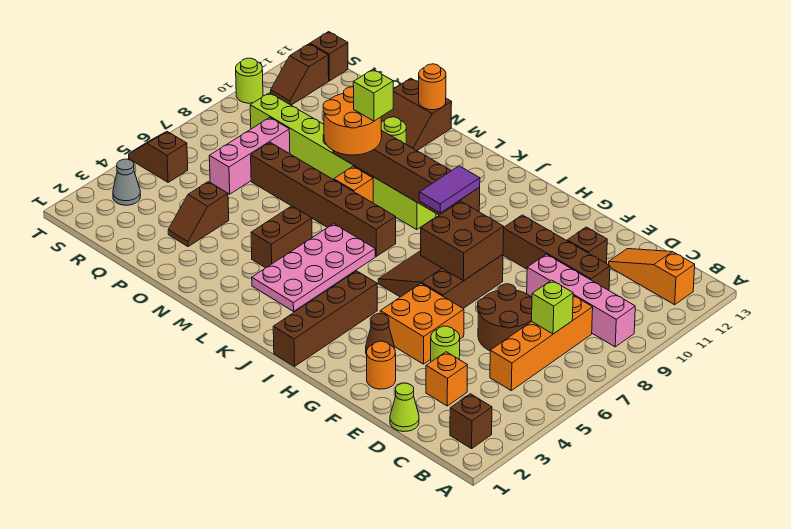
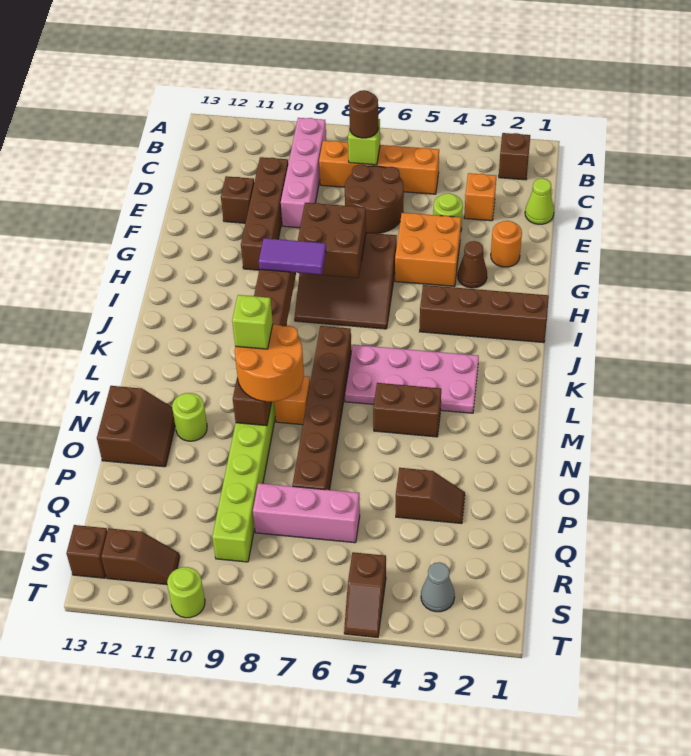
orange 1x3 slope [608,249,695,305] -> none
none -> brown 1x1 round brick [349,90,378,138]
orange 1x1 round brick [419,64,446,110] -> none

